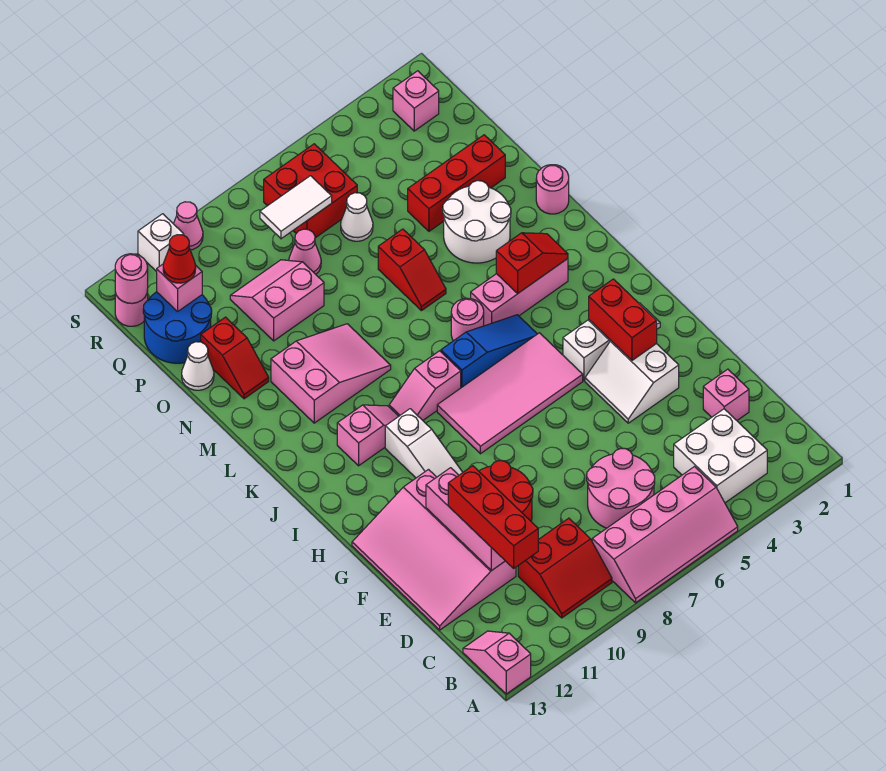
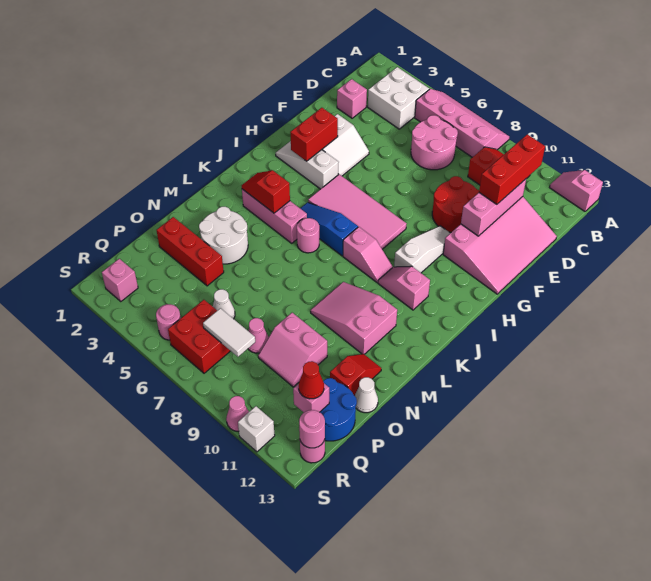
pink 1x2 slope [463,631,531,694] -> pink 1x2 slope turned to [550,170,603,211]
pink 1x1 round brick [536,165,569,214] -> pink 1x1 round brick moved to [156,304,181,340]
red 1x2 slope [378,229,446,311] -> none

